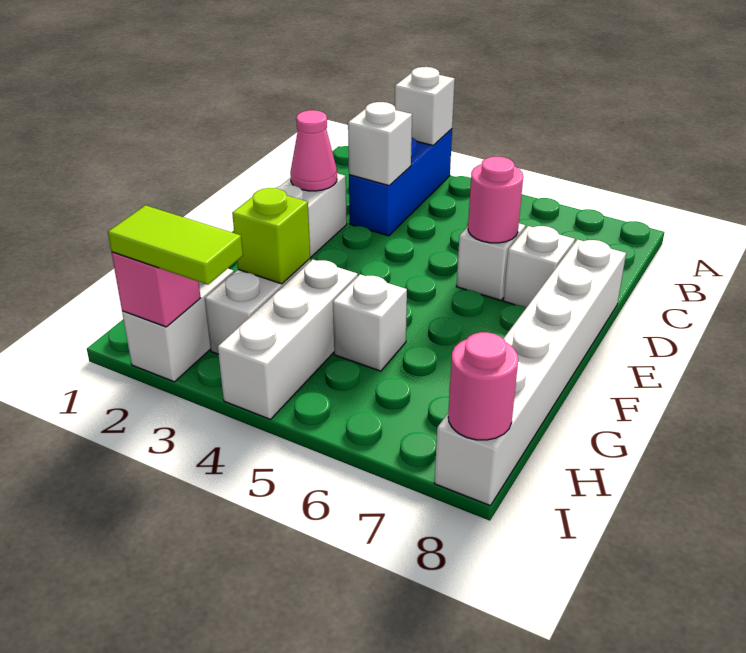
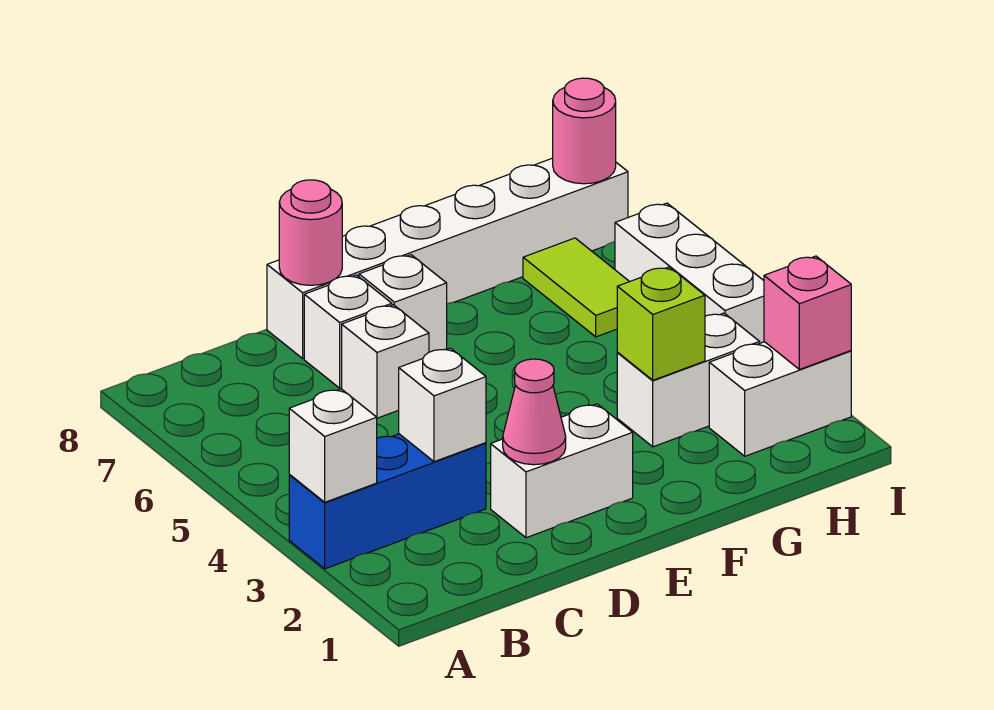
pink 1x1 round brick [468,157,523,243] -> pink 1x1 round brick moved to [279,180,342,285]
white 1x3 brick [218,259,358,419] -> white 1x3 brick turned to [615,203,764,343]
white 1x1 brick [333,274,407,371] -> white 1x1 brick moved to [359,255,447,352]
lime 1x2 tile [108,205,243,285] -> lime 1x2 tile moved to [523,238,629,337]

